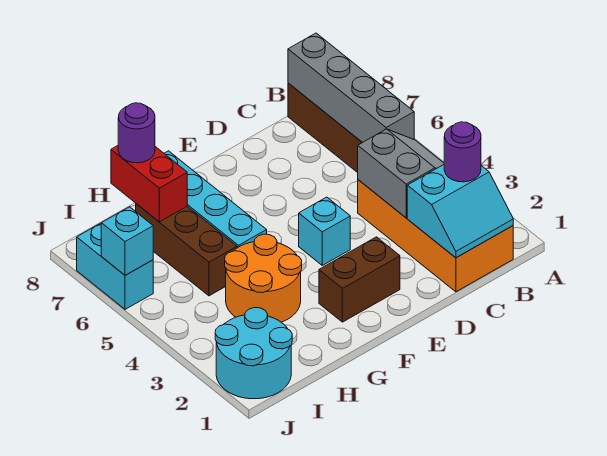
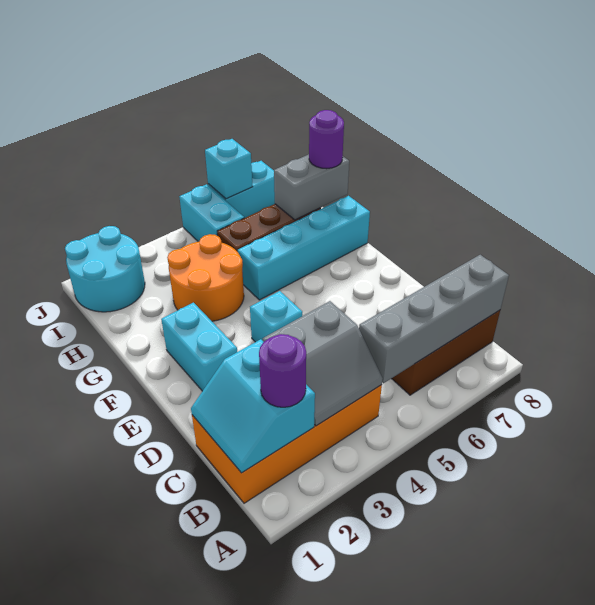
brown 1x2 brick [319,237,400,322] -> cyan 1x2 brick [161,303,237,391]
red 1x2 brick [111,146,187,222] -> grey 1x2 brick [274,154,349,220]
none -> cyan 1x2 brick [179,184,244,242]

